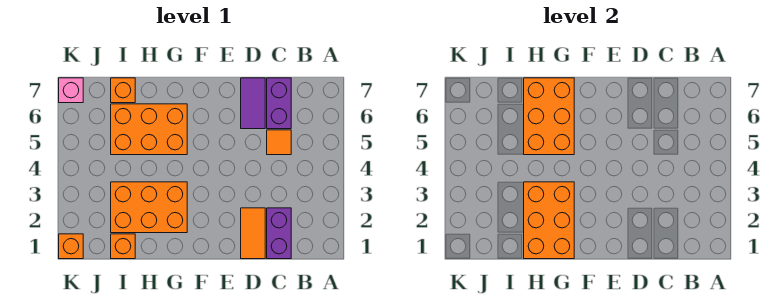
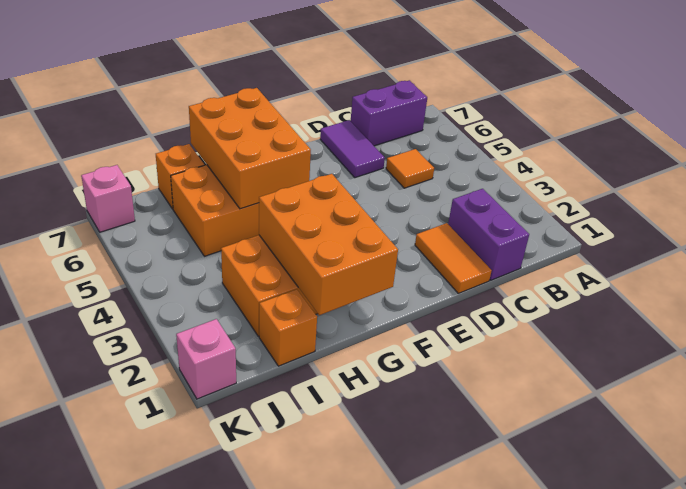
purple 1x2 brick [267,78,291,129] -> purple 1x2 brick turned to [351,80,427,146]
orange 1x1 brick [59,234,83,259] -> pink 1x1 brick [176,319,236,399]

